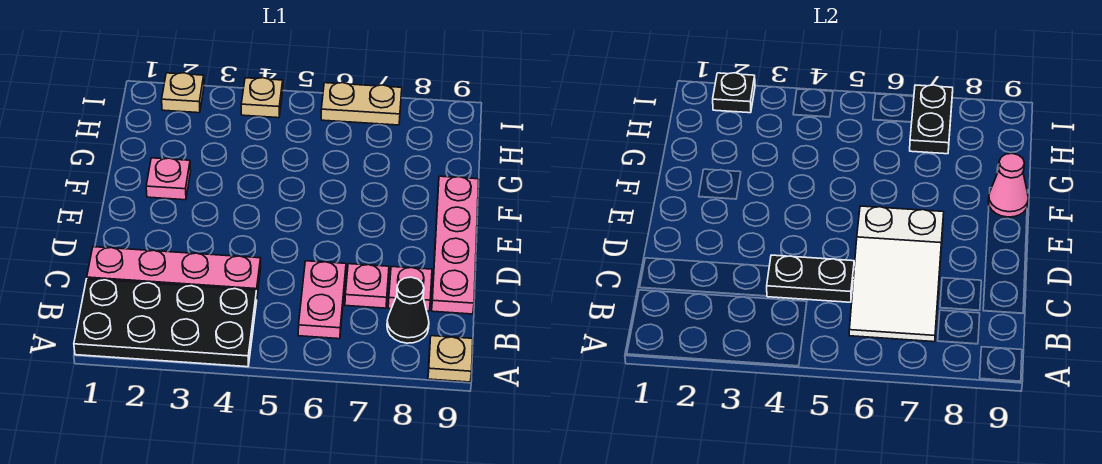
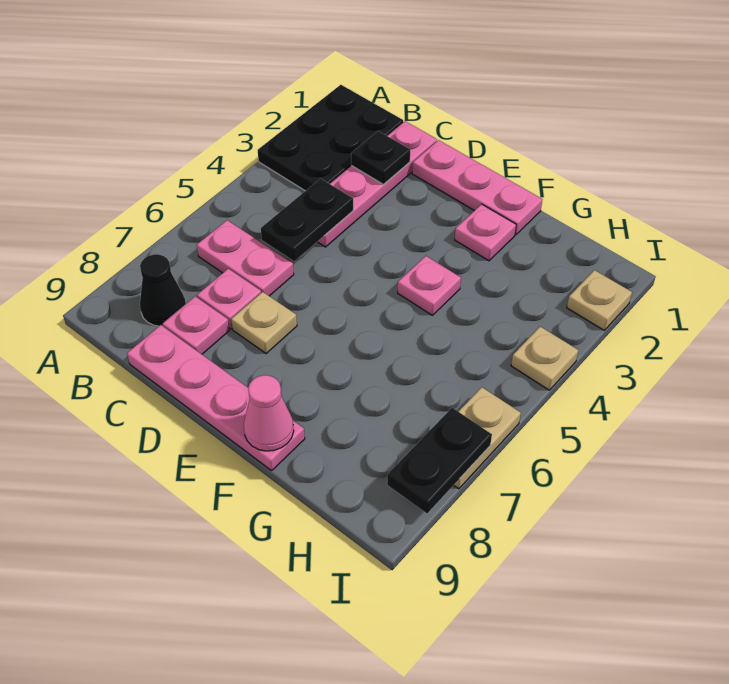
black 2x4 plate [74,279,257,367] -> black 2x3 plate [258,85,403,191]
tan 1x1 plate [428,336,473,382] -> tan 1x1 plate moved to [231,292,297,354]
white 2x3 slope [849,206,944,342] -> none
none -> pink 1x3 plate [412,140,542,235]
none -> pink 1x1 plate [398,256,461,315]
black 1x2 plate [910,85,953,154] -> black 1x2 plate turned to [387,408,492,513]
black 1x1 plate [713,73,755,113] -> black 1x1 plate moved to [351,131,410,184]

